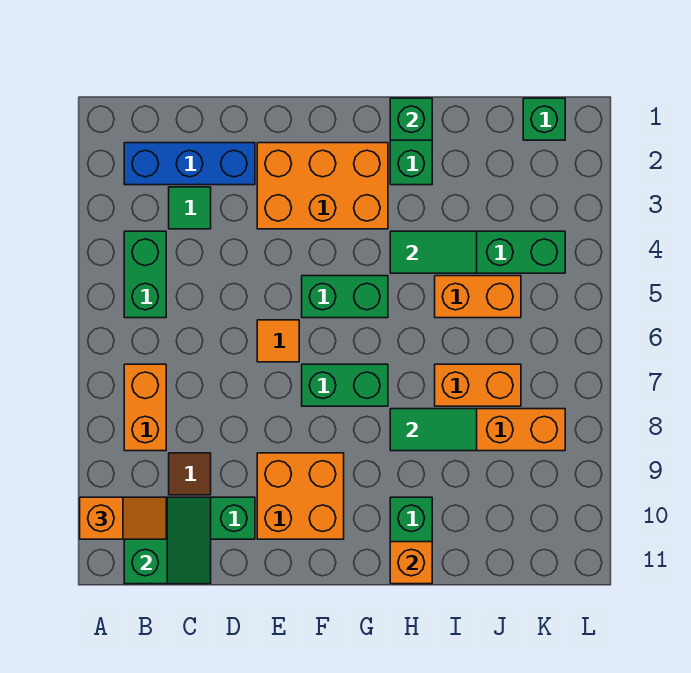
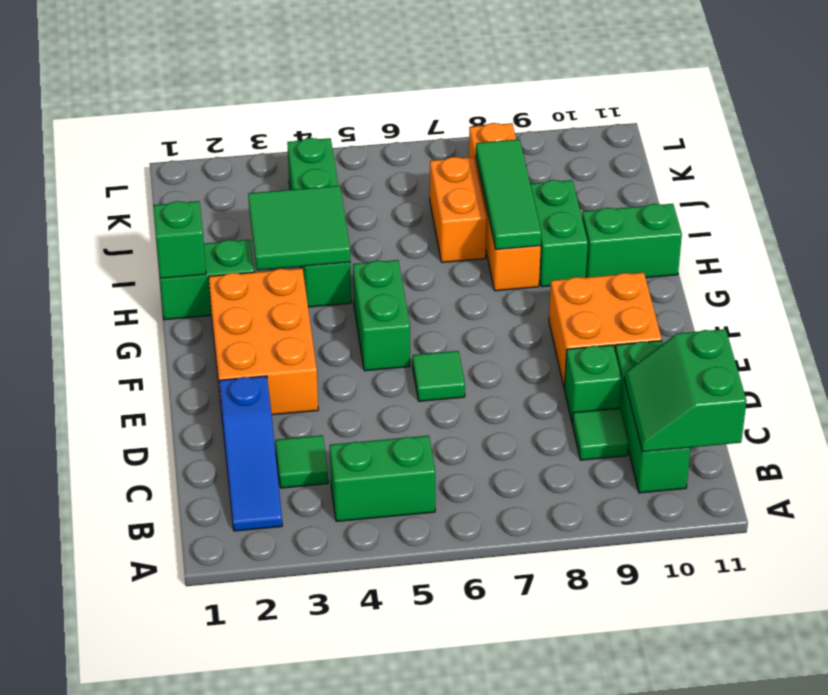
orange 1x2 slope [80,497,166,539] -> none
blue 1x3 brick [124,143,255,185] -> blue 1x3 slope [219,376,282,531]
orange 1x2 brick [124,364,166,451] -> none
green 2x2 slope [124,497,211,584] -> green 2x2 slope turned to [625,329,747,452]
brown 1x1 tile [169,453,211,495] -> green 1x1 tile [572,408,628,460]
orange 1x1 tile [257,320,299,362] -> green 1x1 tile [413,351,465,401]
green 1x2 brick [302,364,388,406] -> green 1x2 brick moved to [530,180,588,287]
green 1x2 tile [390,231,477,273] -> green 2x2 tile [248,186,350,270]
green 1x2 tile [390,409,477,451] -> green 1x3 tile [476,139,541,250]
orange 1x1 brick [390,542,432,584] -> none
orange 1x2 brick [435,276,521,318] -> none
green 1x1 brick [523,98,565,140] -> green 1x1 brick moved to [564,345,622,424]

